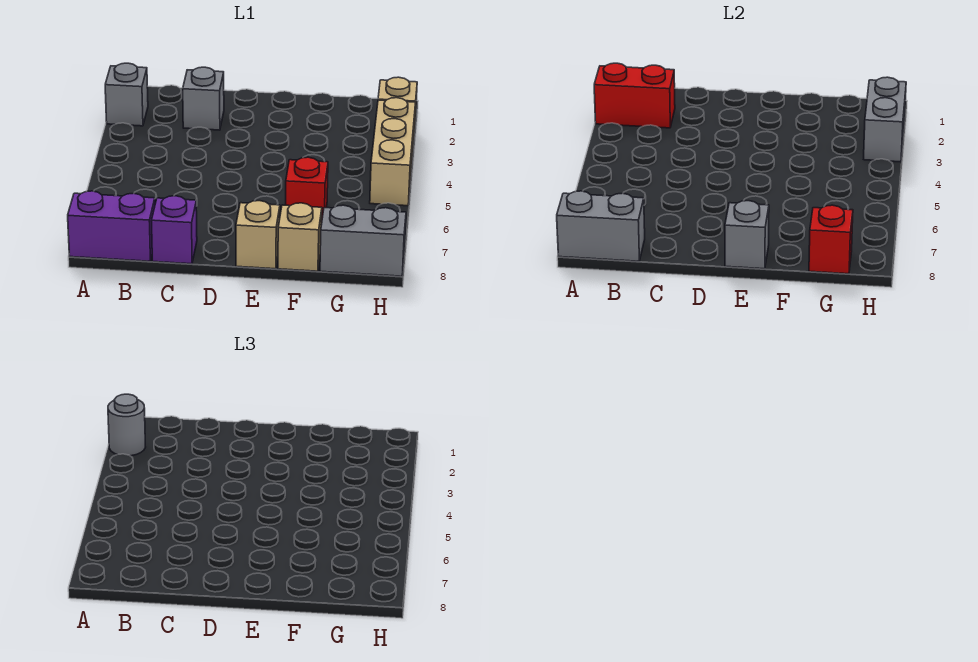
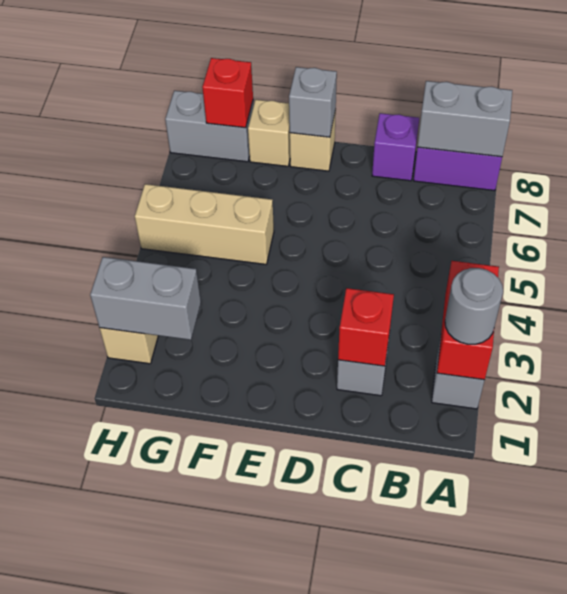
red 1x2 brick [594,63,675,128] -> red 1x2 brick turned to [437,261,499,380]
red 1x1 brick [286,157,328,218] -> red 1x1 brick moved to [338,288,394,366]
grey 1x2 brick [864,77,906,162] -> grey 1x2 brick turned to [90,257,201,340]
tan 1x3 brick [370,98,416,206] -> tan 1x3 brick turned to [135,184,274,264]

